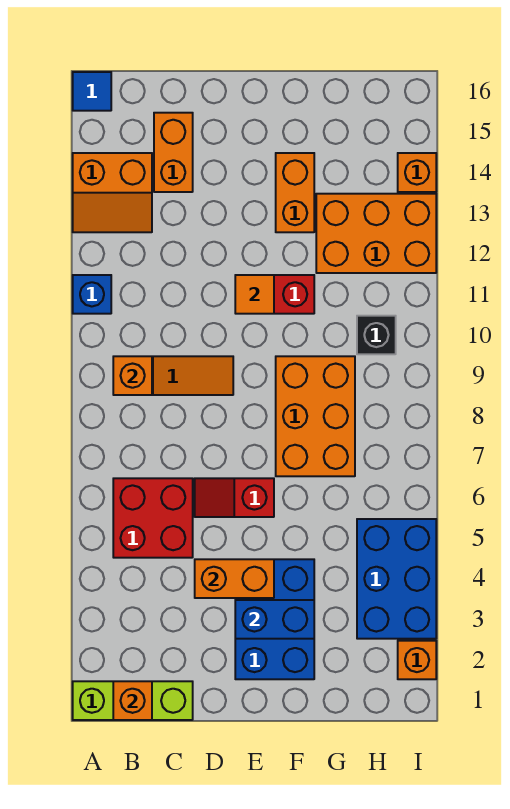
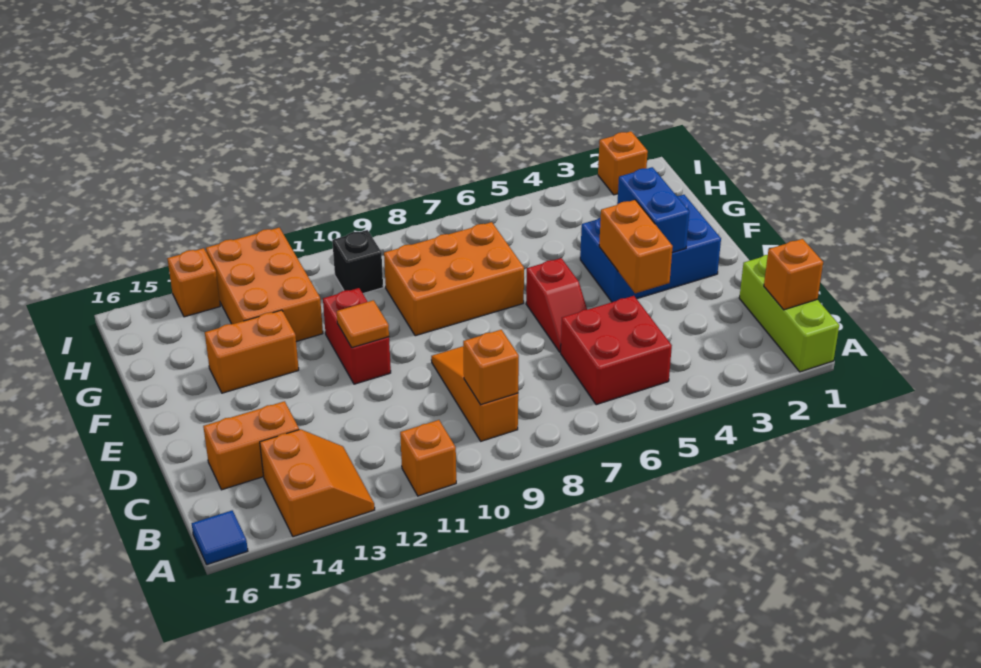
blue 1x1 brick [73,275,111,314] -> orange 1x1 brick [400,420,456,496]
blue 2x3 brick [357,519,436,639] -> none

